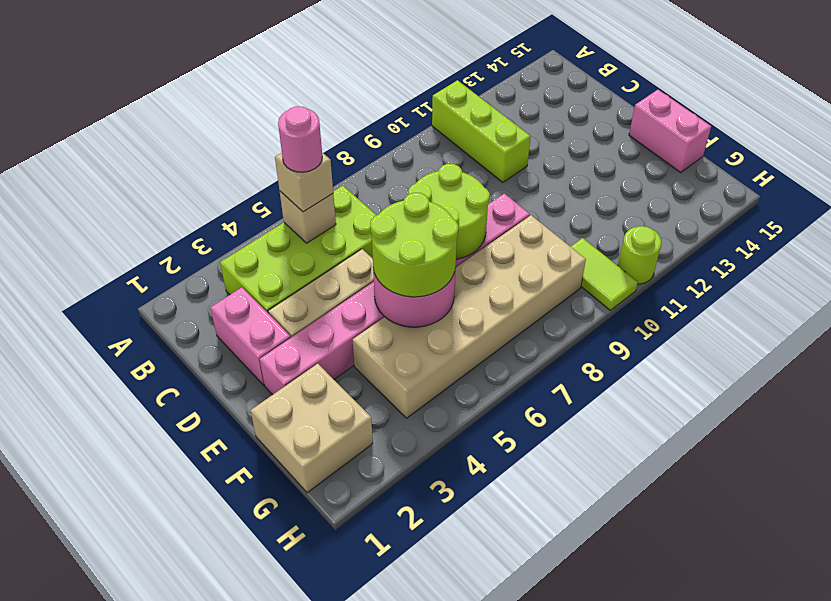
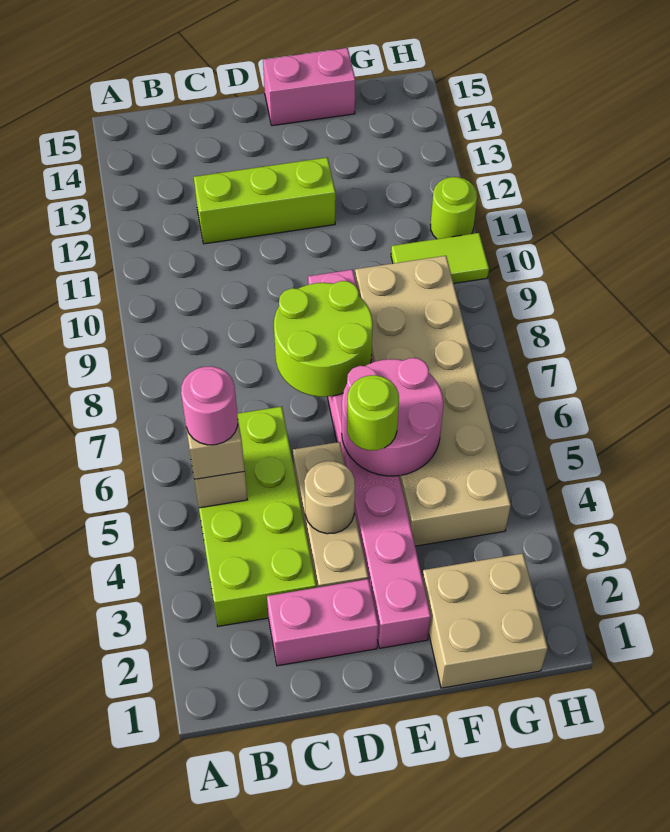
lime 1x3 brick [432,80,531,182] -> lime 1x3 brick moved to [194,157,336,244]
none -> tan 1x1 round brick [304,461,355,534]
lime 2x2 round brick [370,193,458,297] -> lime 1x1 round brick [347,375,399,450]

